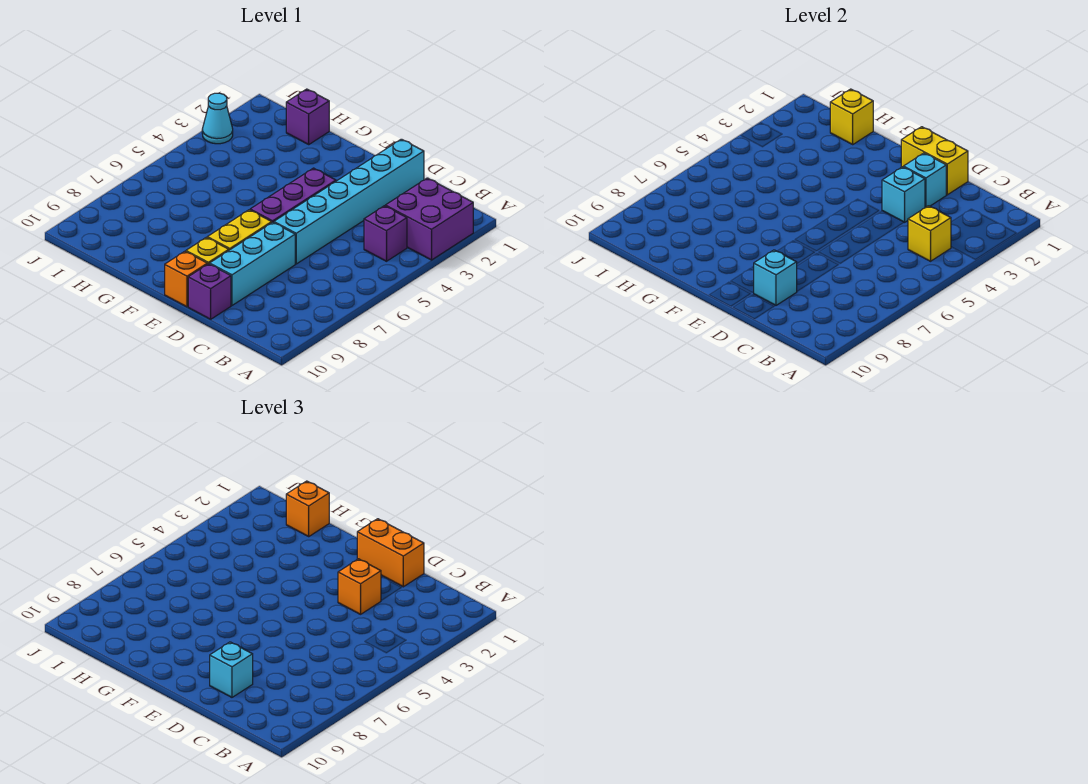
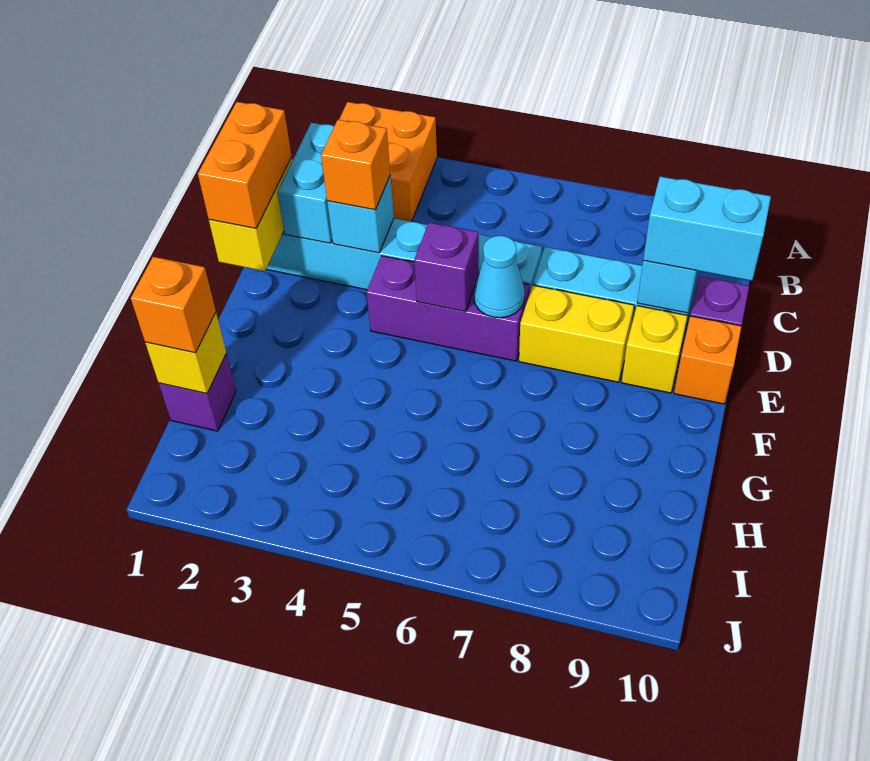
purple 2x2 brick [385,178,473,260] -> orange 2x2 brick [339,102,437,222]
purple 1x1 brick [364,206,407,261] -> purple 1x1 brick moved to [414,223,479,312]
yellow 1x1 brick [908,206,951,261] -> none
cyan 1x1 brick [904,153,946,208] -> cyan 1x2 brick [277,123,334,243]
cyan 1x1 brick [210,642,253,697] -> cyan 1x2 brick [643,177,771,281]
cyan 1x1 cone [202,93,233,144] -> cyan 1x1 cone moved to [474,236,525,318]

